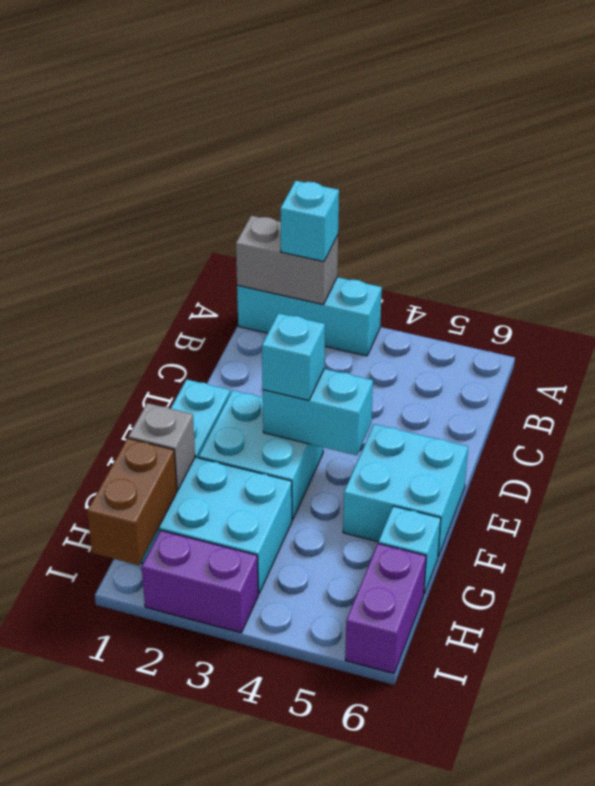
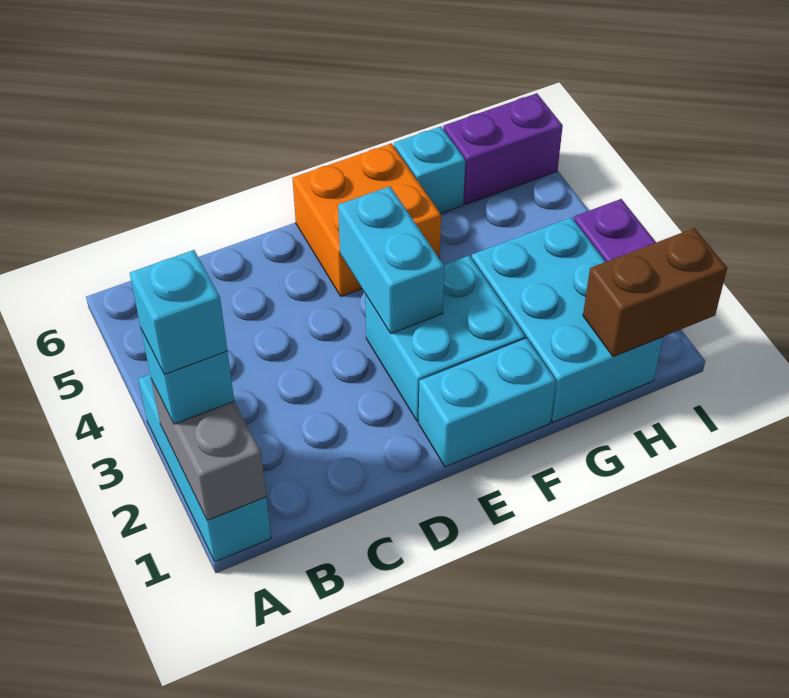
cyan 1x1 brick [262,313,325,400] -> cyan 1x1 brick moved to [130,250,227,374]
cyan 2x2 brick [343,424,468,557] -> orange 2x2 brick [292,143,441,296]
grey 1x1 brick [128,403,195,490] -> none

